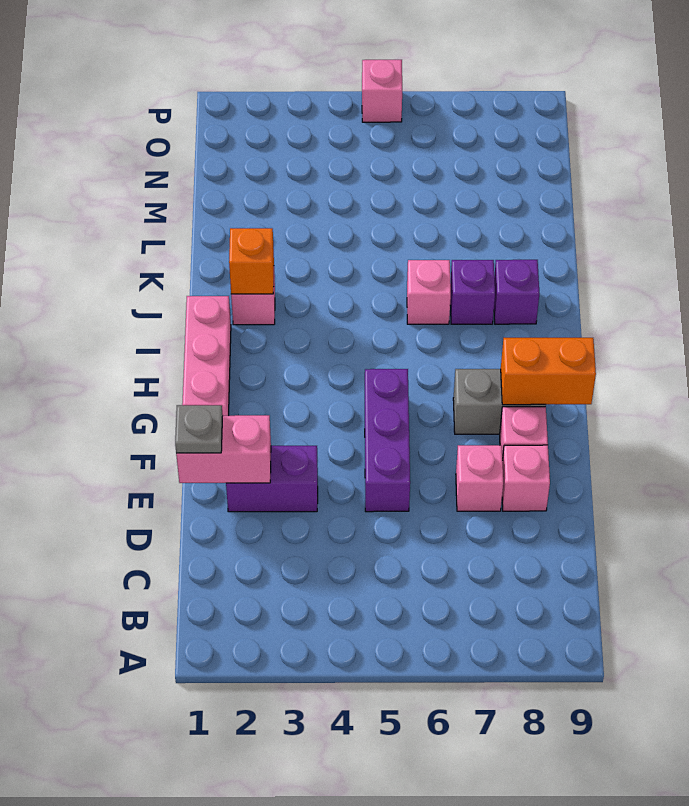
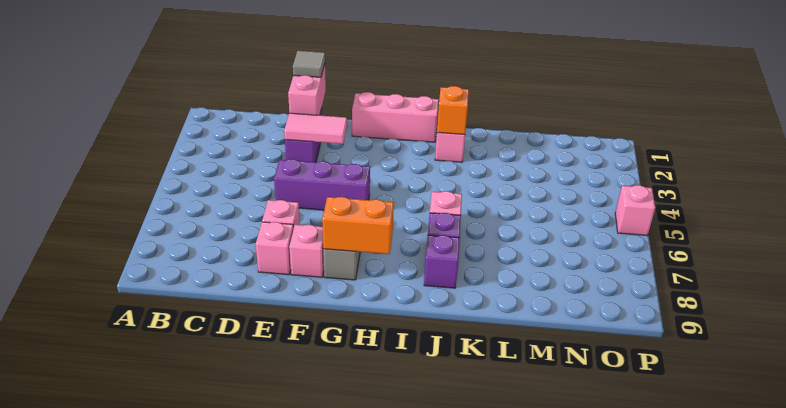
grey 1x1 plate [175,405,223,453] -> grey 1x1 tile [293,51,325,77]
none -> pink 1x2 tile [284,113,347,144]
orange 1x2 brick [501,338,596,405] -> orange 1x2 brick turned to [322,197,394,254]

